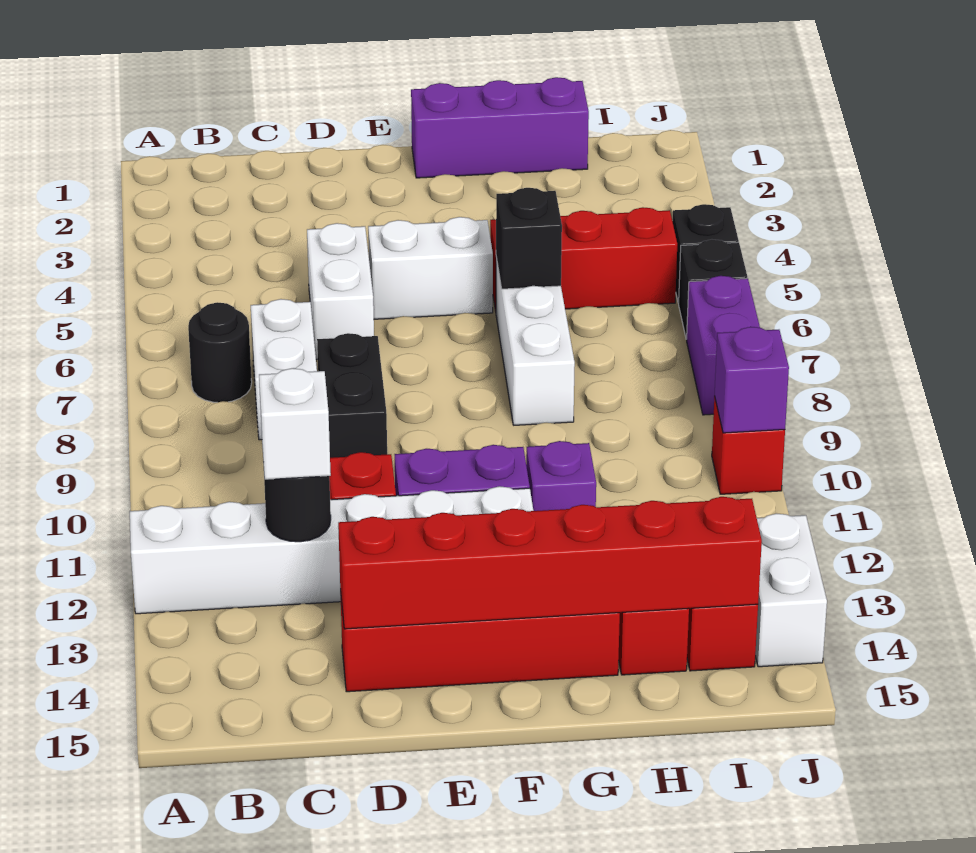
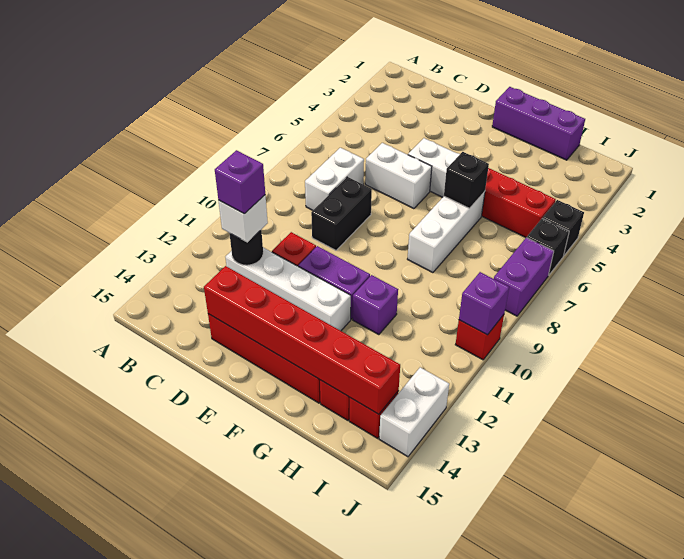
white 1x6 brick [130,486,533,614] -> white 1x4 brick [226,248,351,331]
black 1x1 round brick [188,302,252,402] -> none
none -> purple 1x1 brick [215,150,265,214]
white 1x2 brick [307,223,374,360] -> white 1x2 brick turned to [365,143,432,209]

